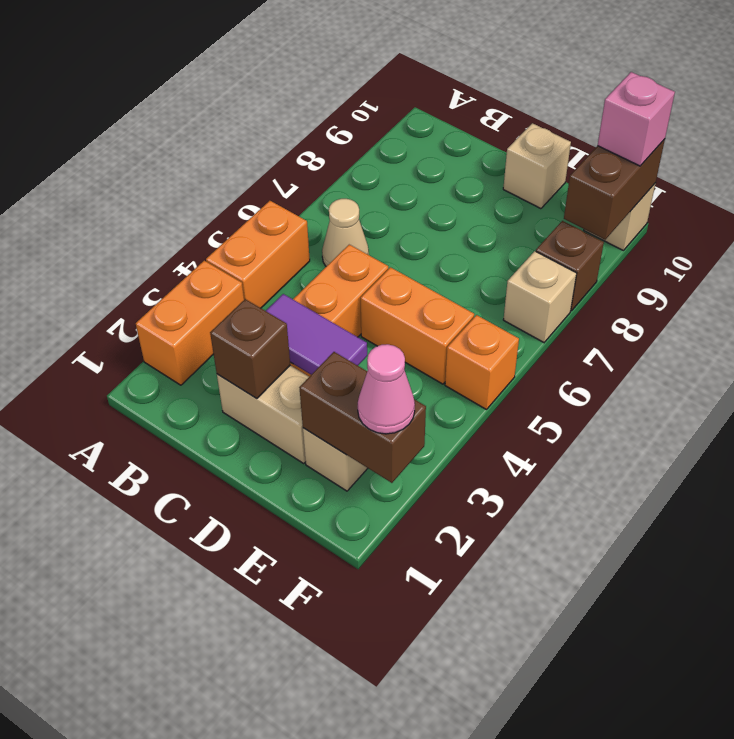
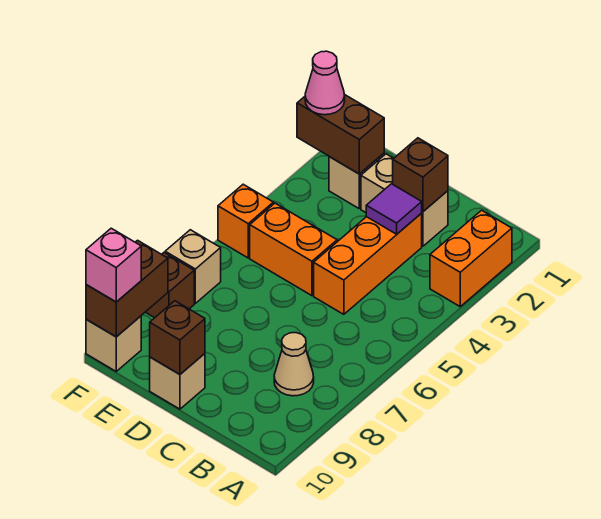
orange 1x2 brick [206,201,310,308] -> none
tan 1x1 cone [322,199,369,266] -> tan 1x1 cone moved to [274,333,314,396]
purple 1x2 tile [266,294,367,375] -> purple 1x1 tile [366,184,422,234]
none -> brown 1x1 brick [150,301,205,374]

